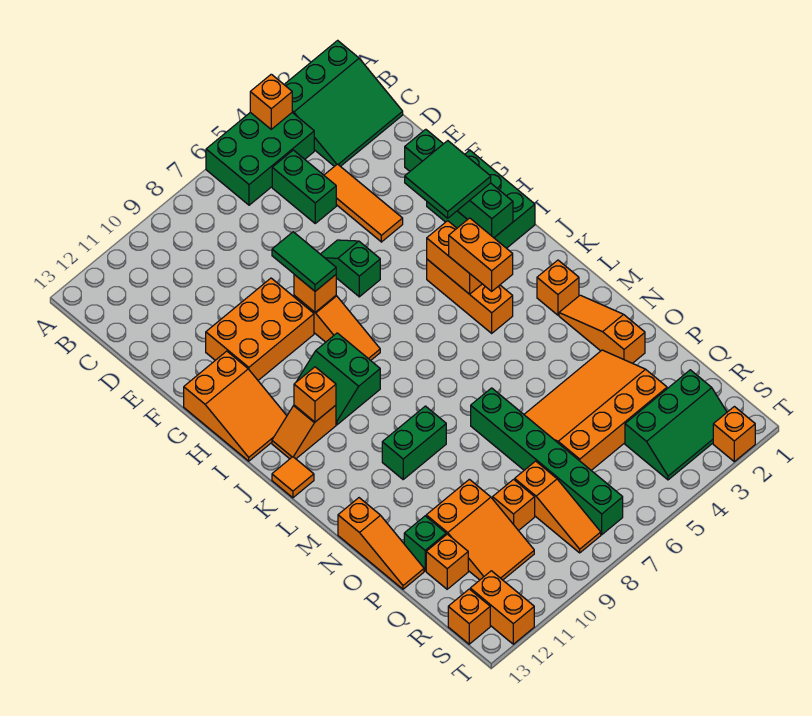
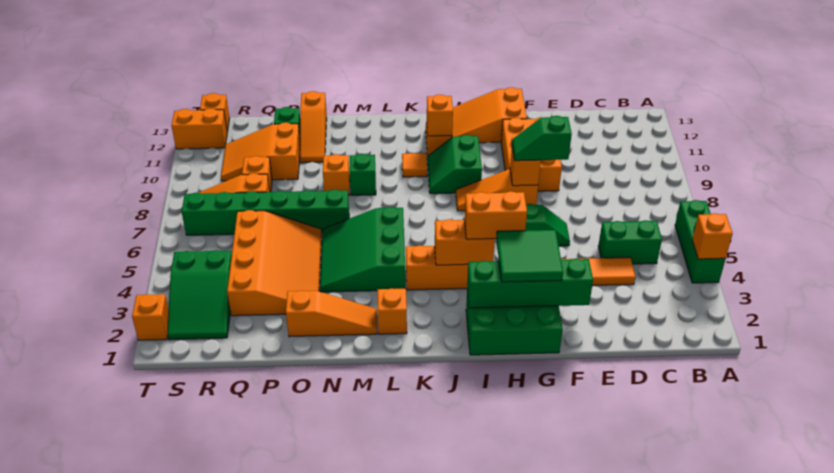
green 3x3 slope [284,40,403,166] -> green 3x3 slope moved to [320,207,405,292]
green 2x3 brick [206,112,314,205] -> green 1x3 brick [675,200,725,283]
green 1x2 tile [272,232,336,291] -> green 1x2 slope [512,116,572,161]
green 2x2 slope [296,333,380,425] -> green 2x2 slope turned to [428,135,482,194]
orange 1x2 brick [449,218,513,291] -> orange 1x2 brick moved to [464,191,527,239]
orange 1x1 tile [272,457,314,498] -> orange 1x1 tile moved to [402,153,427,177]
green 1x2 brick [382,406,446,479] -> green 1x1 brick [350,154,376,195]
orange 1x3 slope [338,498,424,589] -> orange 1x3 slope turned to [300,91,327,163]
orange 1x1 brick [426,534,468,589] -> orange 1x1 brick moved to [323,154,350,195]
green 2x3 slope [625,370,727,480] -> green 2x3 slope turned to [168,250,232,340]

